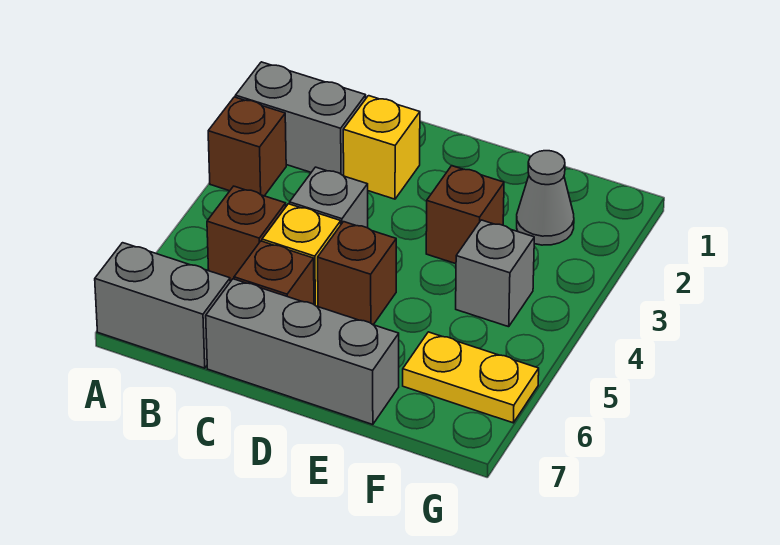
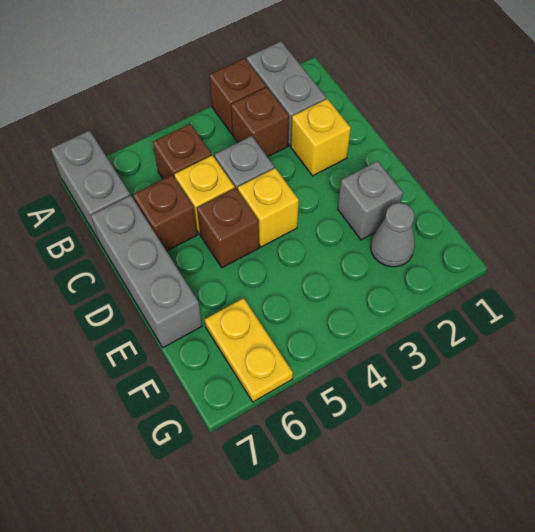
none -> yellow 1x1 brick [238,168,299,247]
brown 1x1 brick [426,166,504,264] -> brown 1x1 brick moved to [231,87,289,157]
grey 1x1 brick [456,220,534,327] -> grey 1x1 brick moved to [338,161,403,240]

